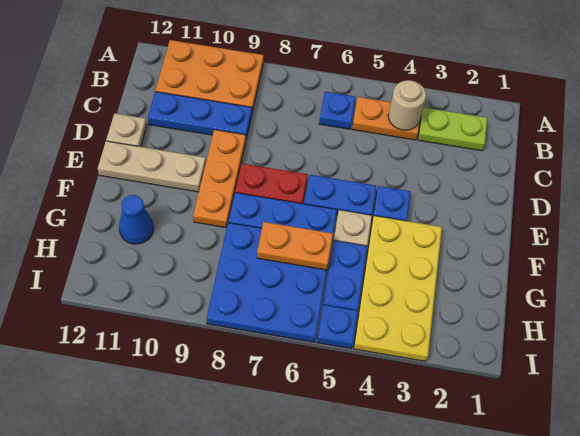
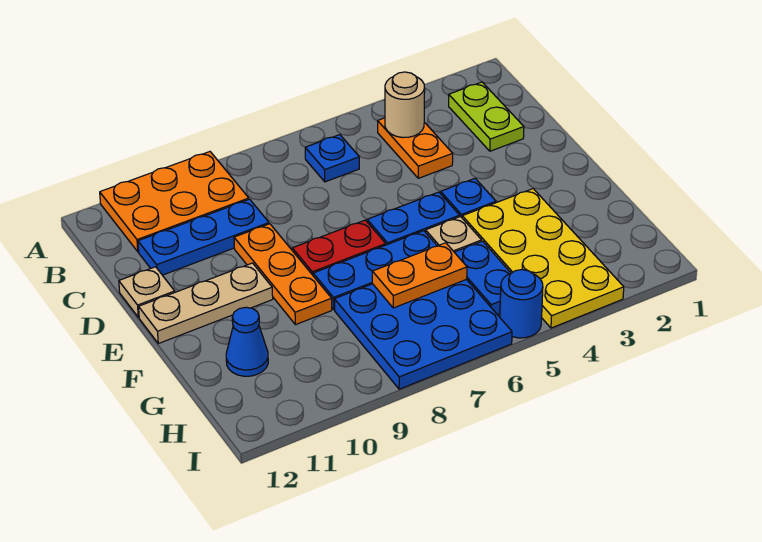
lime 1x2 plate [418,107,487,151] -> lime 1x2 plate turned to [449,82,524,151]
orange 1x2 plate [352,97,420,140] -> orange 1x2 plate turned to [378,118,453,178]
blue 1x1 plate [317,305,358,349] -> blue 1x1 round brick [500,270,543,338]

